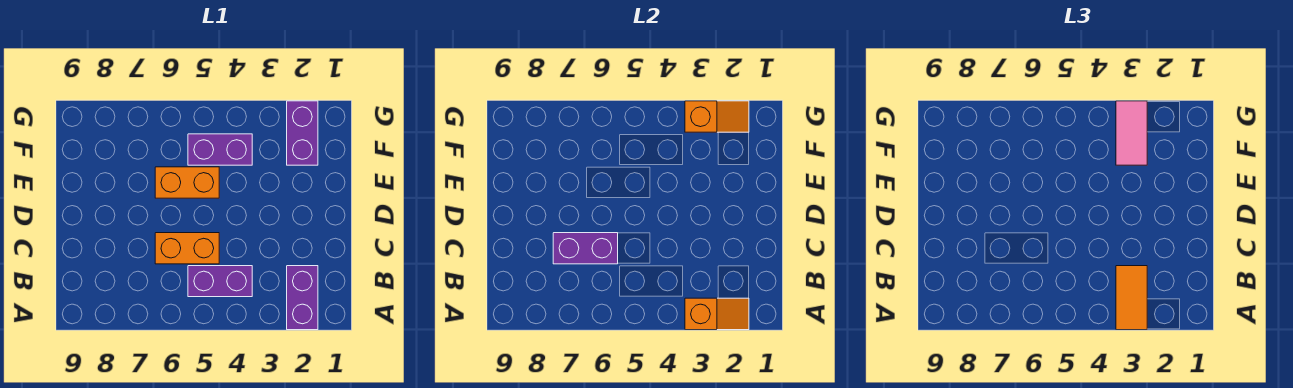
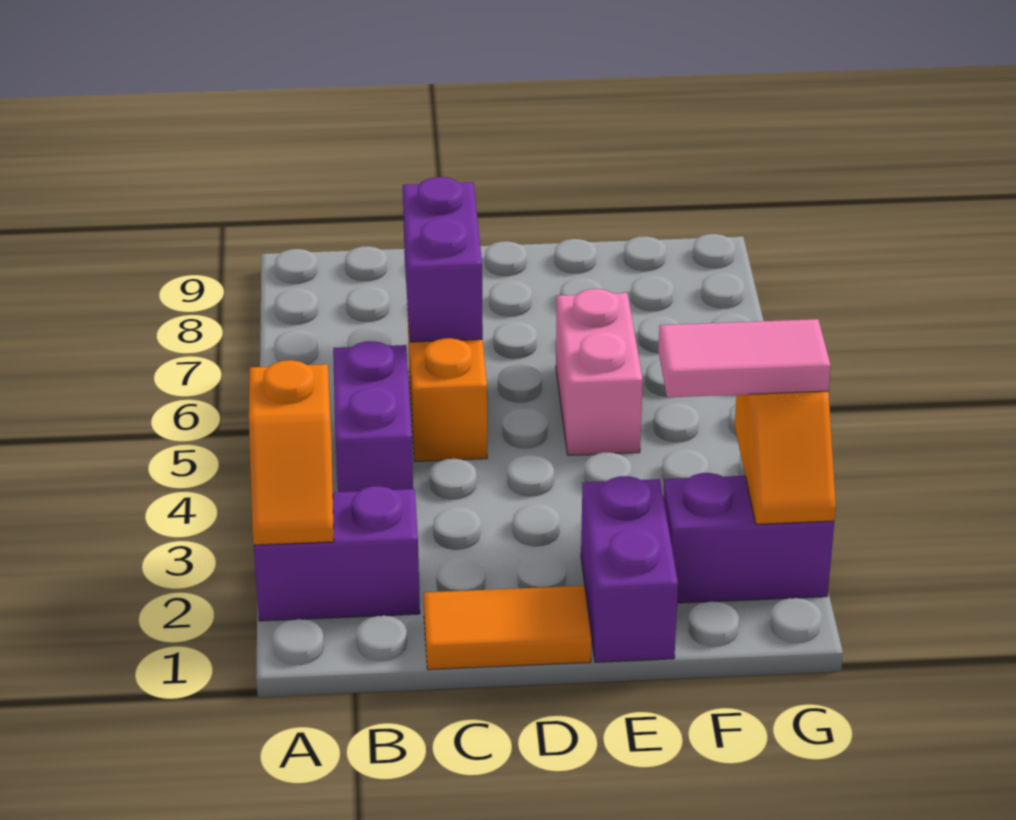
orange 1x2 tile [1116,266,1147,330] -> orange 1x2 tile moved to [423,586,592,670]
orange 1x2 brick [155,167,219,198] -> pink 1x2 brick [556,289,643,455]
purple 1x2 brick [188,134,252,165] -> purple 1x2 brick moved to [581,476,678,662]

